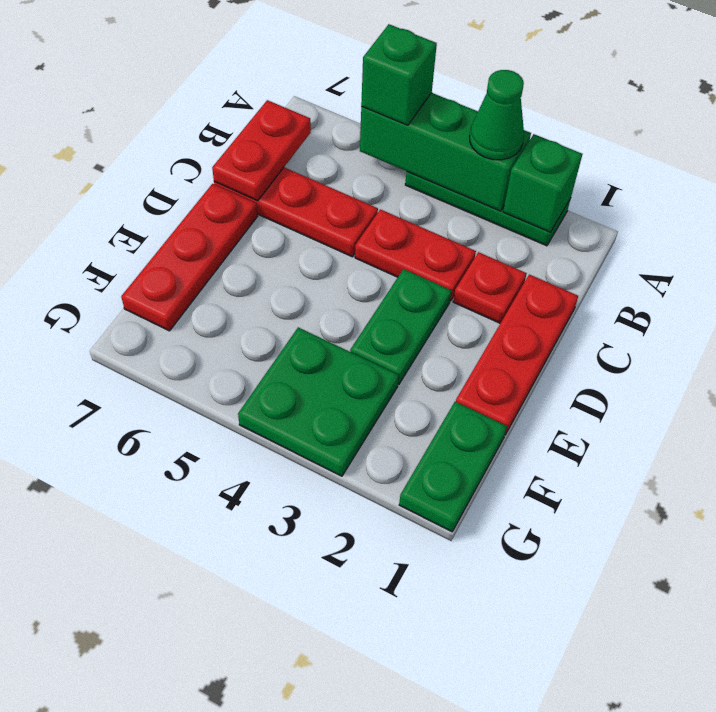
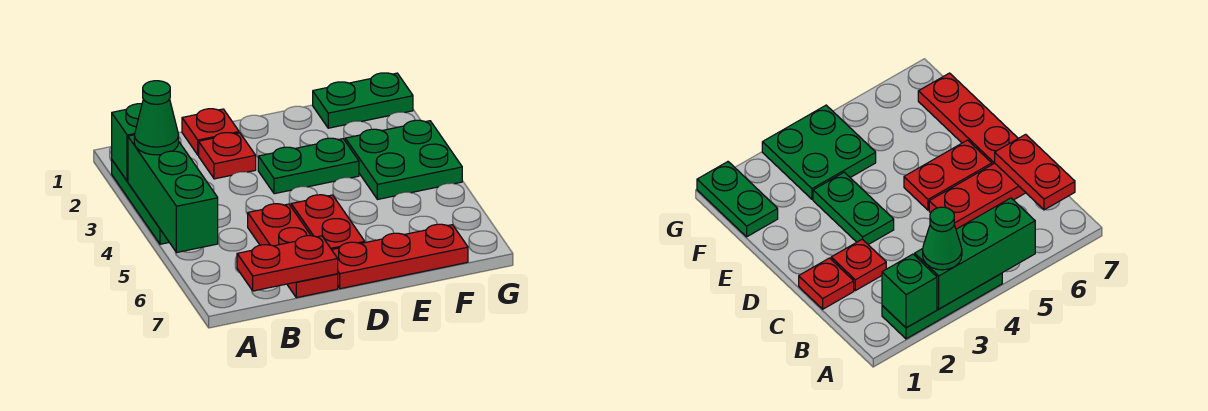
green 1x1 brick [361,24,437,125] -> none
red 1x3 plate [456,274,578,435] -> red 1x1 plate [182,109,239,155]
red 1x2 plate [355,209,476,301] -> red 1x2 plate moved to [291,195,365,249]

